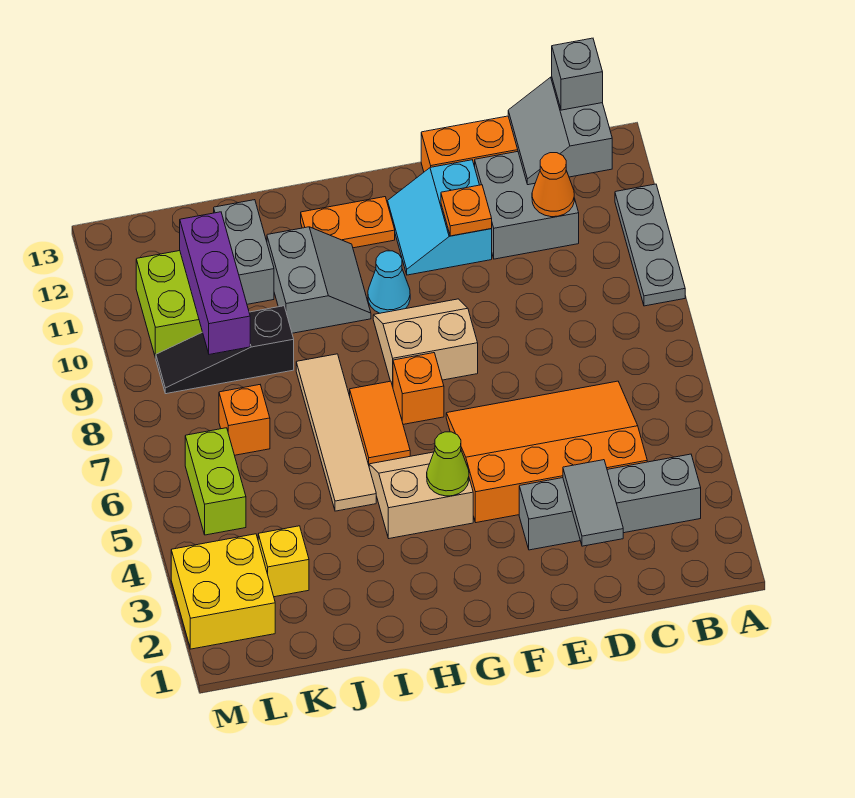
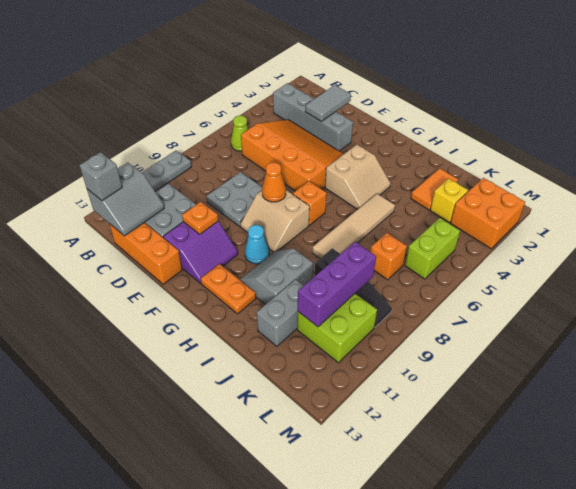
orange 3x4 slope [446,381,647,523] -> orange 3x4 slope turned to [241,120,344,191]
orange 1x1 cone [532,153,574,217] -> orange 1x1 cone moved to [262,163,286,202]
none -> grey 2x2 plate [206,172,262,226]
cyan 2x2 slope [388,160,492,275] -> purple 2x2 slope [163,221,238,283]
tan 2x2 slope [369,452,473,538] -> tan 2x2 slope turned to [325,145,391,209]
lime 1x1 cone [427,432,469,496] -> lime 1x1 cone moved to [231,116,248,151]
orange 1x2 tile [350,381,410,465] -> orange 1x2 tile moved to [411,168,458,210]
yellow 2x2 brick [171,534,275,649] -> orange 2x2 brick [450,178,525,249]

